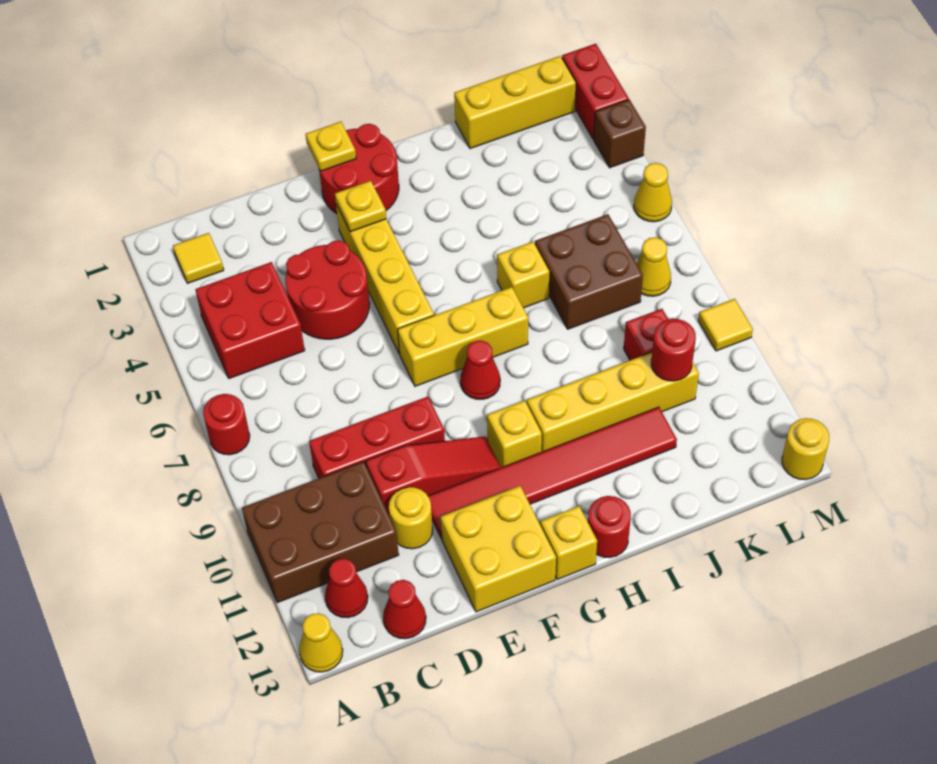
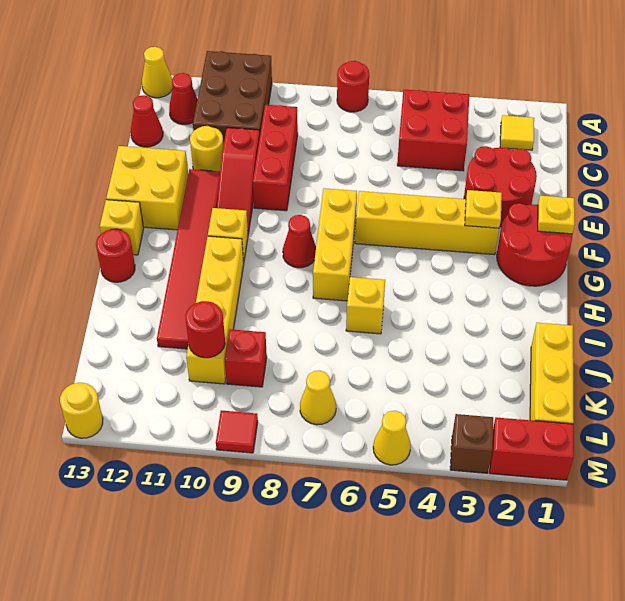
red 2x2 round brick [285,241,370,339] -> red 2x2 round brick moved to [464,146,537,227]
brown 2x2 brick [535,214,643,329] -> none
yellow 1x1 tile [698,299,753,351] -> red 1x1 tile [216,410,258,453]

